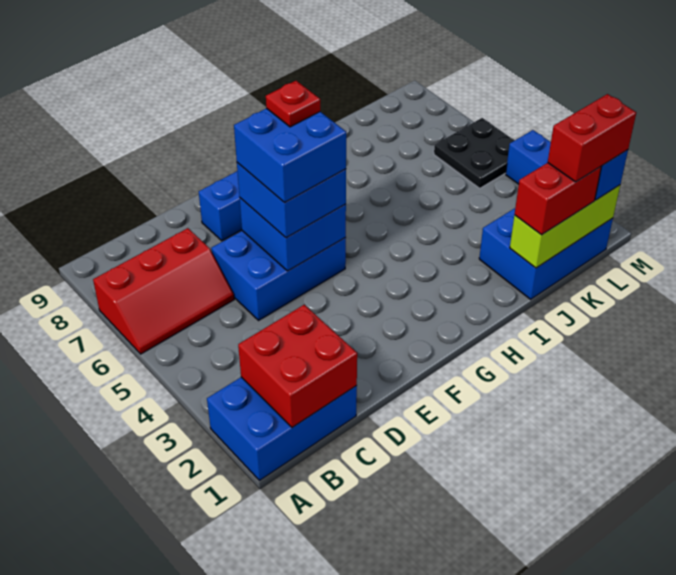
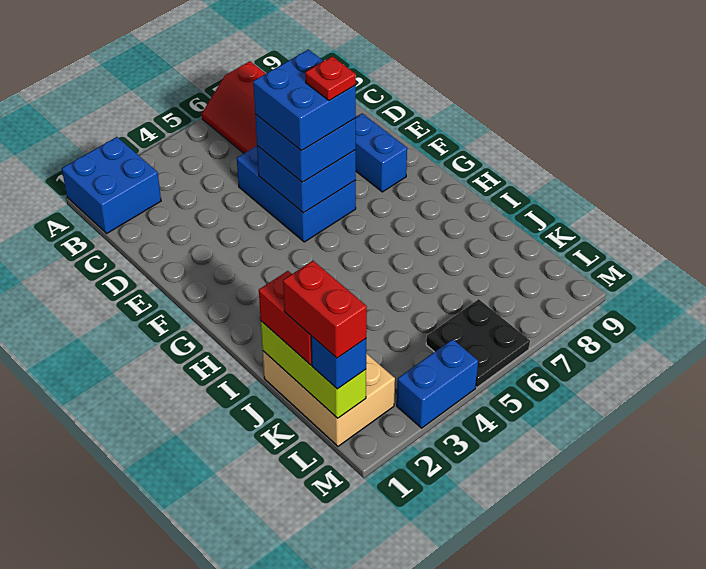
blue 2x3 brick [207,377,357,481] -> blue 2x2 brick [62,137,161,233]
red 2x2 brick [238,305,357,427] -> none
blue 2x3 brick [479,208,613,299] -> tan 2x3 brick [263,351,395,446]

